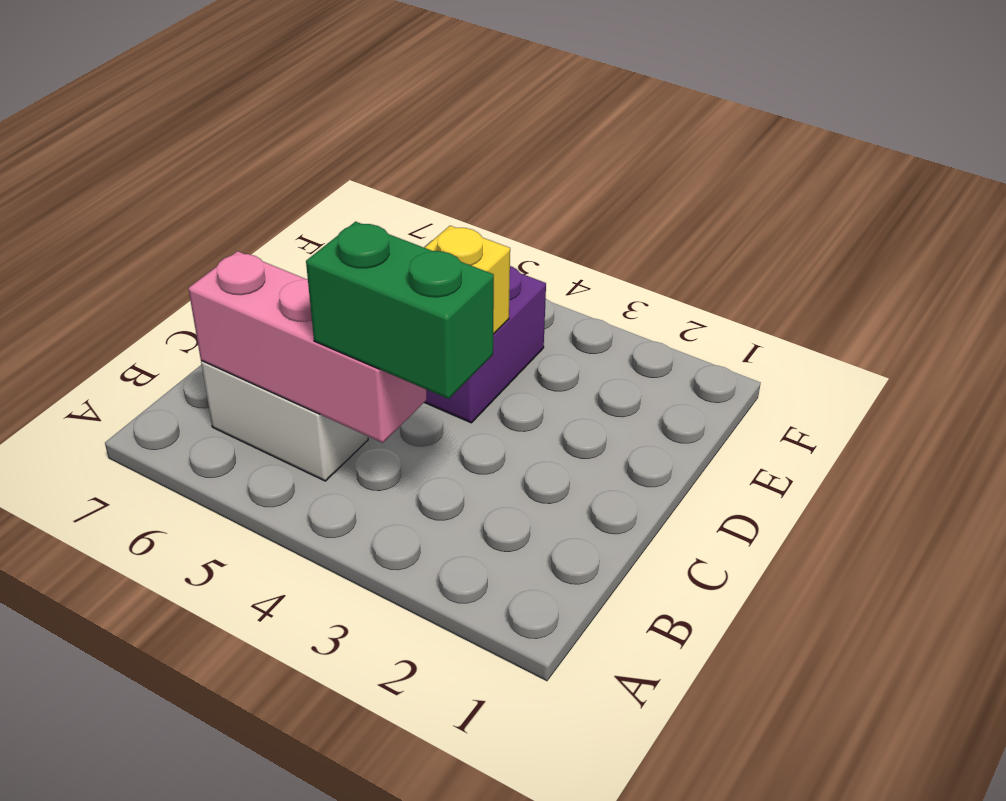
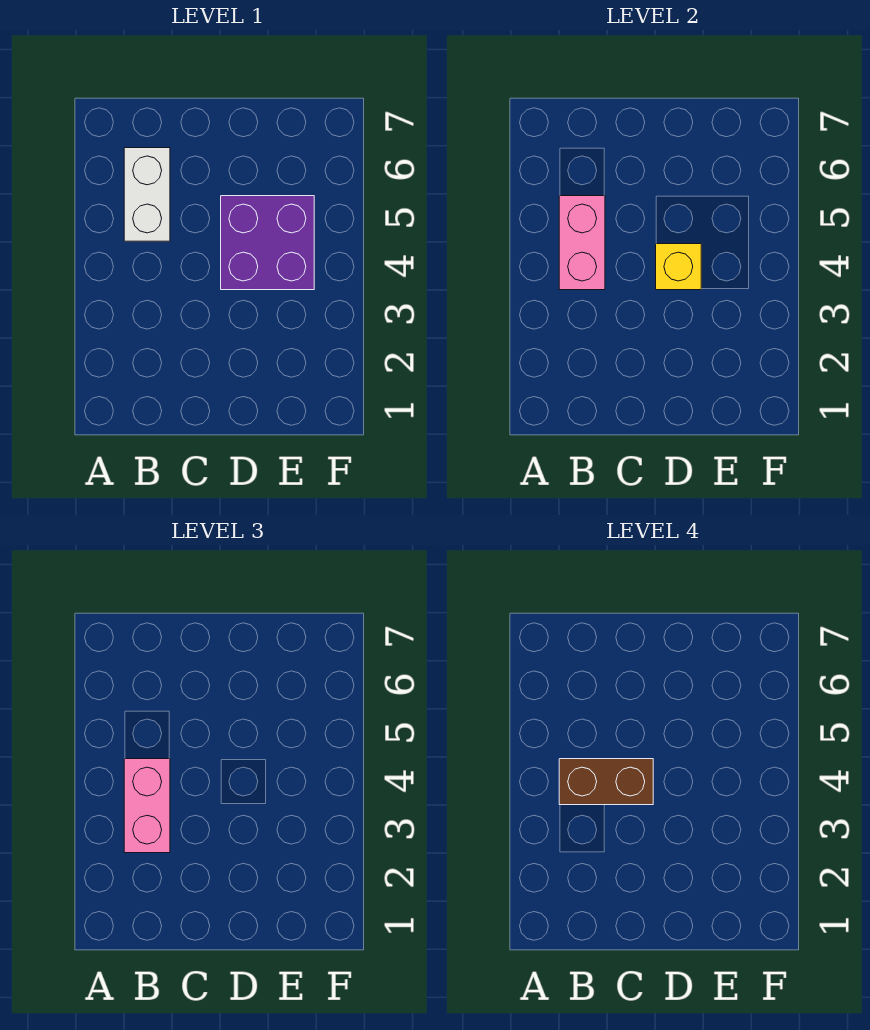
green 1x2 brick [306,222,494,399] -> pink 1x2 brick [124,759,170,853]
pink 1x3 brick [188,251,426,443] -> pink 1x2 brick [559,196,605,290]
none -> brown 1x2 brick [559,759,653,805]

